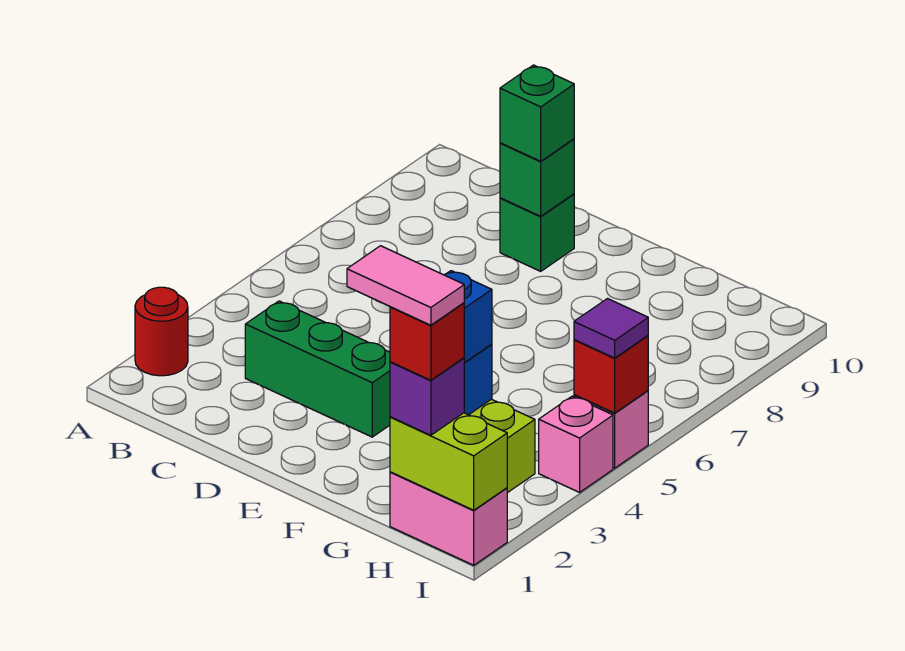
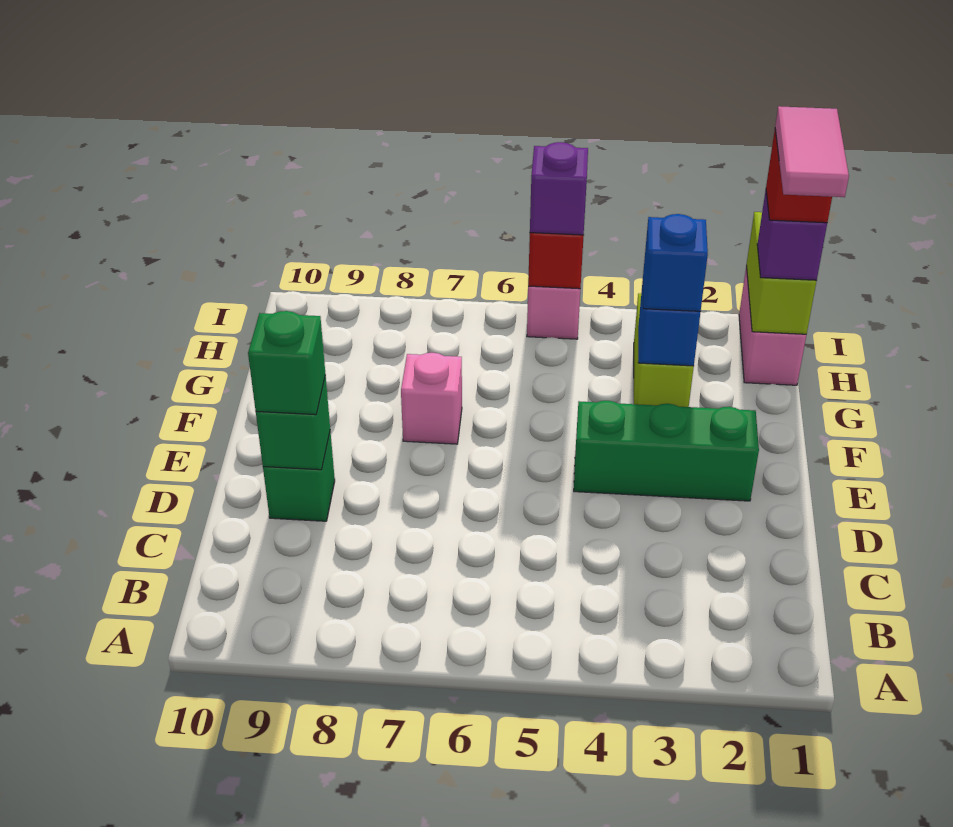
red 1x1 round brick [135,287,188,376] -> none
green 1x3 brick [245,301,390,437] -> green 1x3 brick turned to [574,401,759,501]
pink 1x1 brick [539,396,613,492] -> pink 1x1 brick moved to [401,353,462,444]
purple 1x1 tile [574,299,648,358] -> purple 1x1 brick [530,142,588,235]

